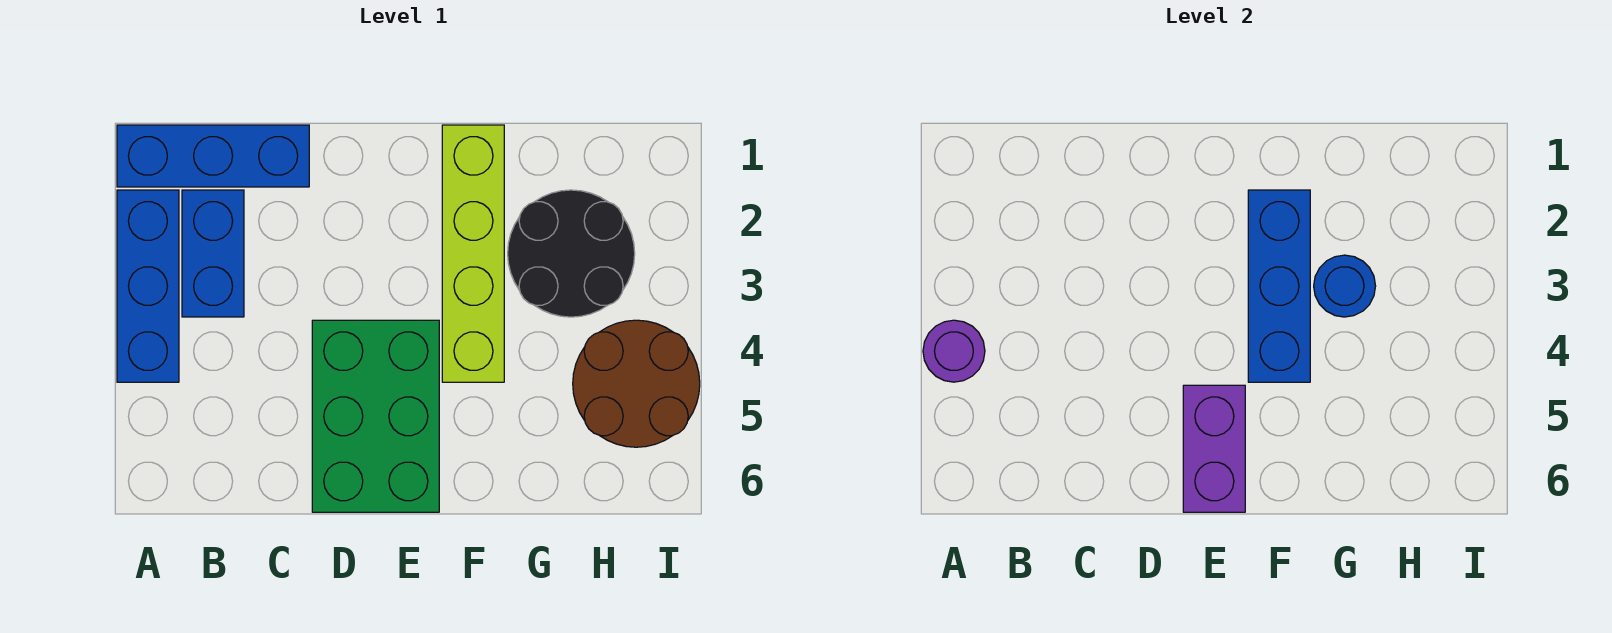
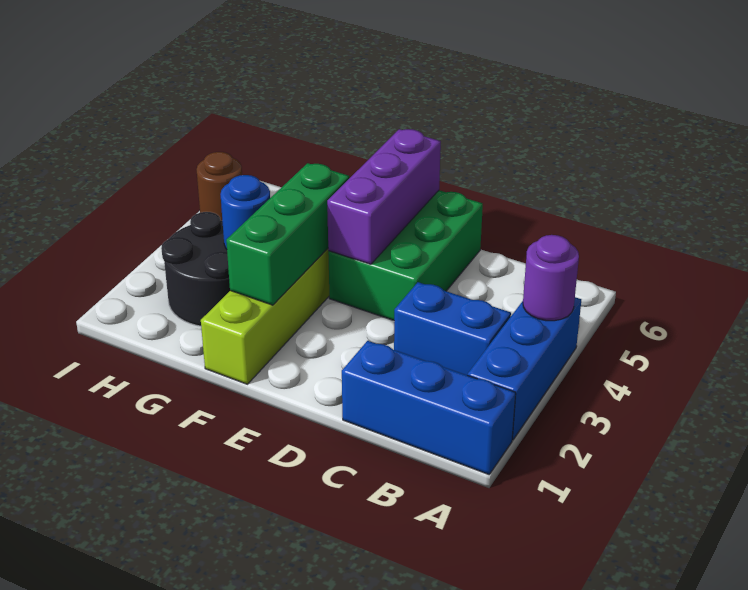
blue 1x2 brick [182,190,244,317] -> blue 1x2 brick turned to [394,282,511,375]
purple 1x2 brick [1183,385,1245,512] -> purple 1x3 brick [327,129,441,264]
blue 1x3 brick [1248,190,1310,382] -> green 1x3 brick [226,163,349,305]
brown 2x2 round brick [573,320,700,447] -> brown 1x1 round brick [196,152,242,221]

